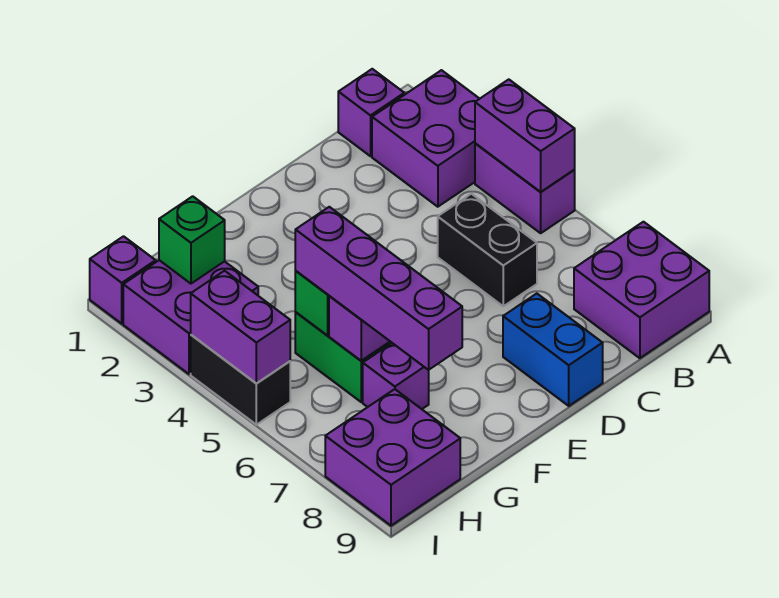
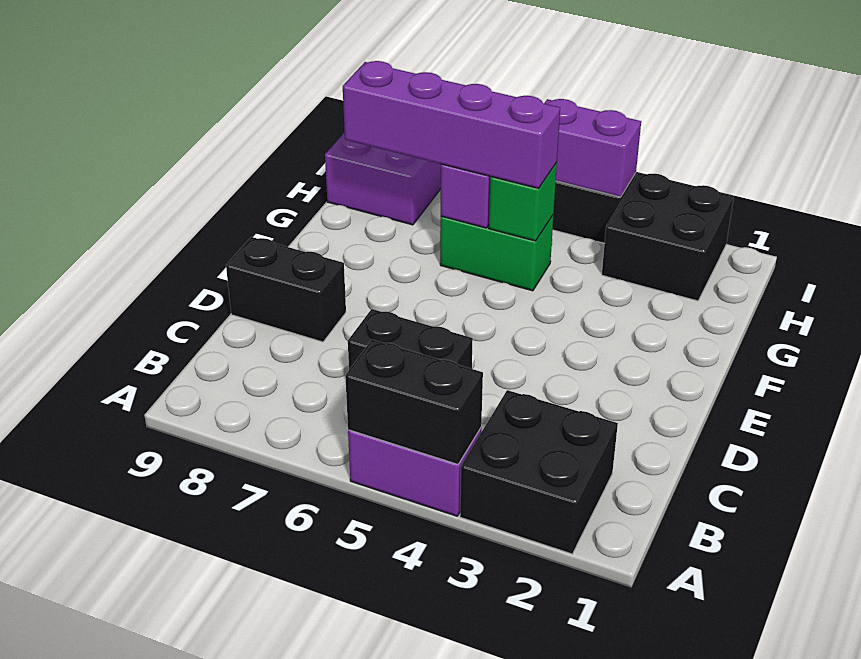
purple 2x2 brick [372,70,479,207] -> black 2x2 brick [460,390,618,554]
purple 1x2 brick [475,79,575,192] -> black 1x2 brick [345,340,483,464]
purple 2x2 brick [574,222,709,358] -> none
purple 1x1 brick [338,69,404,156] -> none
blue 1x2 brick [503,294,603,406] -> black 1x2 brick [226,237,346,342]
purple 1x1 brick [363,343,429,409] -> none
purple 2x2 brick [123,260,258,374] -> black 2x2 brick [602,173,734,301]
green 1x1 brick [159,196,225,284] -> none
purple 1x1 brick [90,236,156,324] -> none

